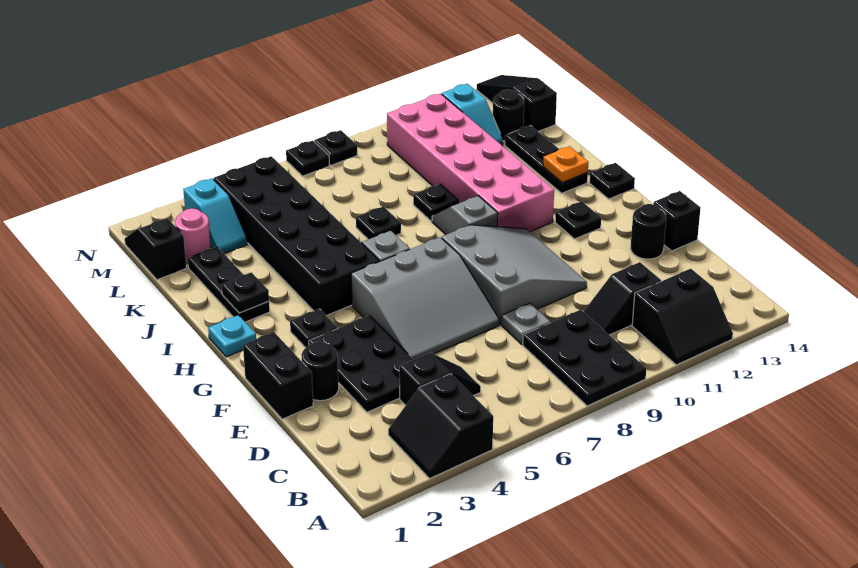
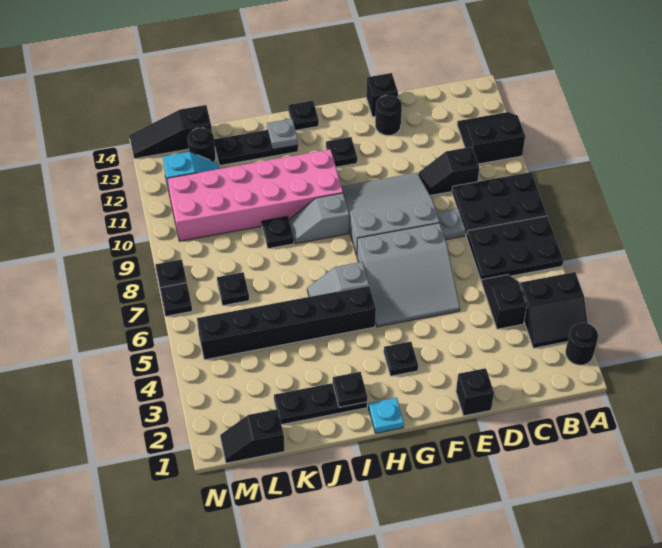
black 2x2 slope [632,269,733,365] -> black 2x2 slope turned to [457,112,525,164]
black 1x2 slope [584,262,661,335] -> black 1x2 slope turned to [418,147,479,196]
black 2x3 plate [309,316,414,412] -> black 2x3 plate moved to [467,216,563,281]
black 1x2 brick [243,332,313,419] -> black 1x1 brick [456,368,494,416]
black 1x1 round brick [301,342,339,401] -> black 1x1 round brick moved to [565,323,598,365]
grey 3x3 slope [351,237,499,359] -> grey 3x3 slope turned to [357,223,460,327]
black 2x6 brick [214,156,379,316] -> black 1x6 brick [197,286,376,360]
orange 1x1 plate [543,146,588,183] -> grey 1x1 plate [267,119,298,150]
black 1x1 plate [356,206,401,239] -> black 1x1 plate moved to [217,272,249,306]
pink 1x1 round brick [175,208,211,263] -> none
cyan 1x2 slope [183,178,247,254] -> none

